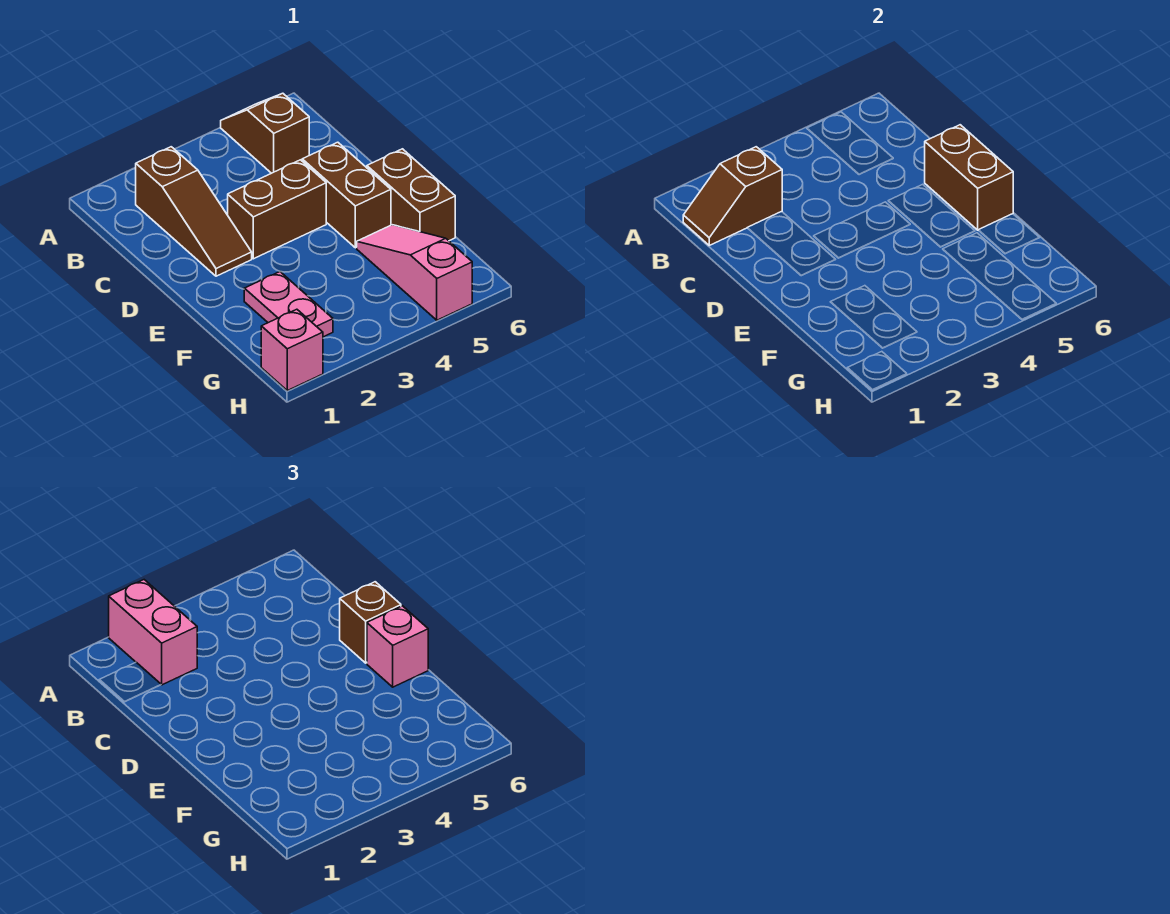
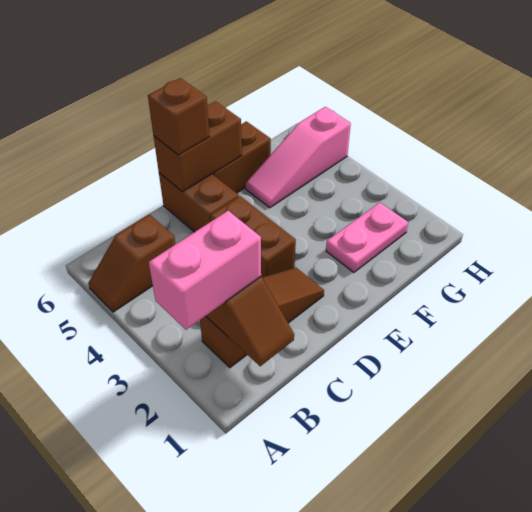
brown 1x2 brick [302,142,391,248] -> brown 1x2 brick turned to [159,173,239,232]
pink 1x1 brick [367,606,428,687] -> none
pink 1x1 brick [261,309,323,391] -> none

